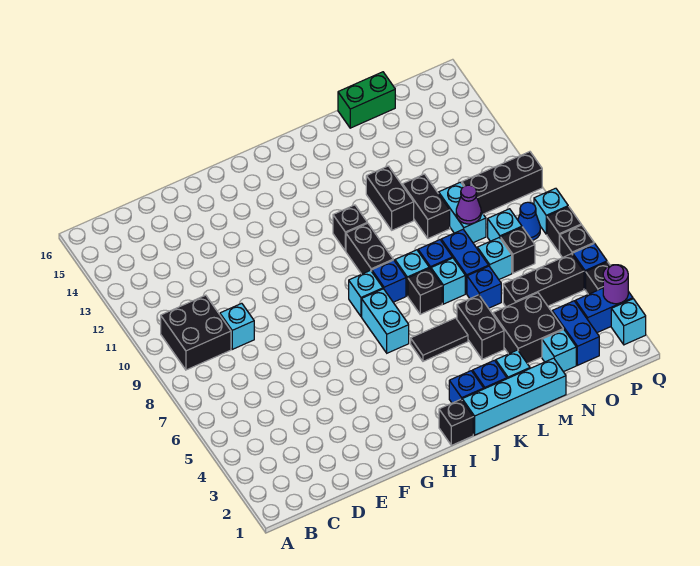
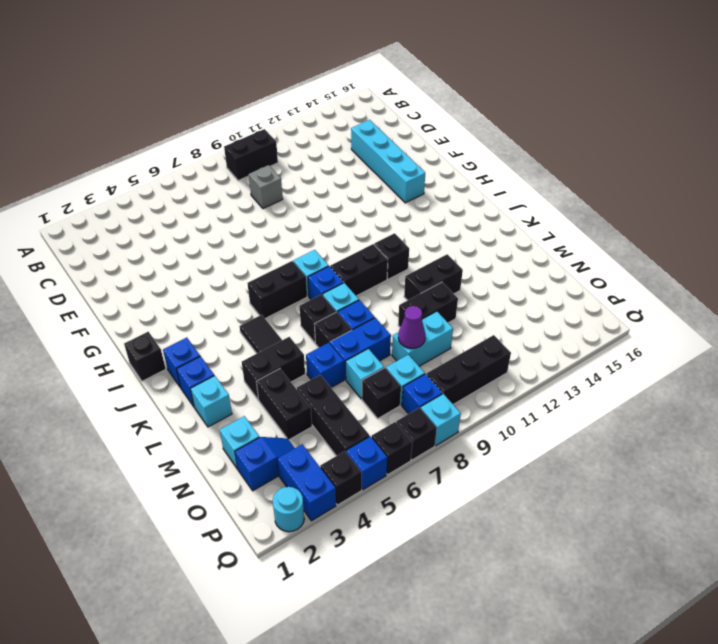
black 2x2 brick [161,295,231,370] -> black 1x2 brick [224,129,278,181]
cyan 1x1 brick [220,303,254,349] -> grey 1x1 brick [249,165,283,209]
cyan 1x2 brick [362,289,409,353] -> black 1x2 brick [247,261,307,319]
cyan 1x4 brick [462,358,566,435] -> cyan 1x4 brick moved to [351,120,425,203]
cyan 1x1 brick [431,258,465,304] -> black 1x1 brick [314,312,352,348]
black 2x2 brick [493,293,563,364] -> black 1x2 brick [256,369,312,440]
green 1x2 brick [338,72,395,128] -> none
blue 1x2 brick [552,301,599,365] -> blue 1x2 slope [235,437,295,491]
black 1x3 brick [462,152,542,214] -> black 1x3 brick turned to [427,335,511,404]
blue 1x1 cone [518,202,540,240] -> blue 1x1 brick [402,374,442,414]
cyan 1x1 brick [611,299,646,345] -> cyan 1x1 round brick [273,487,304,532]
purple 1x1 round brick [603,265,628,304] -> none

